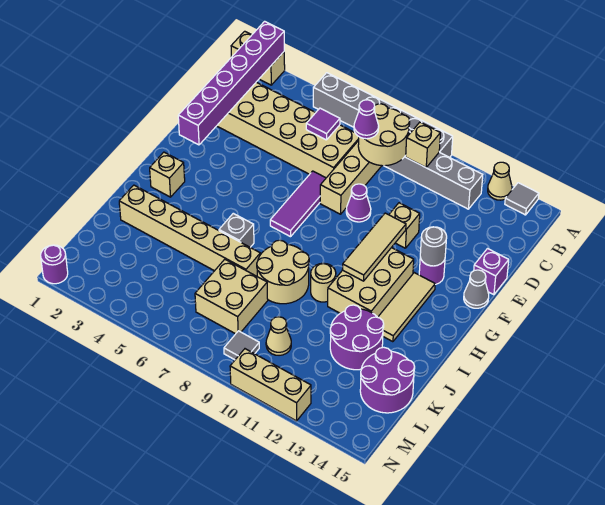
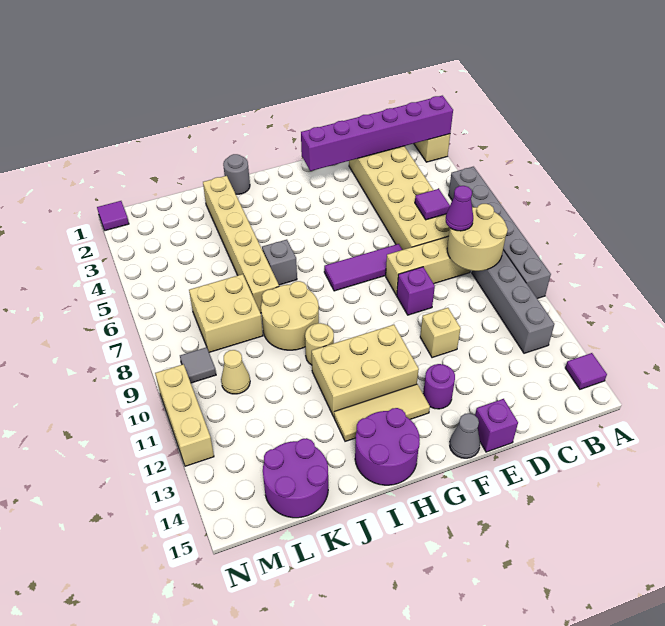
tan 1x1 cone [488,162,512,200] -> none
grey 1x1 tile [505,183,539,215] -> purple 1x1 tile [565,353,607,389]
tan 1x1 brick [406,122,440,167] -> none
purple 1x1 cone [346,184,371,222] -> purple 1x1 brick [397,267,435,315]
tan 1x3 tile [342,213,406,281] -> none
grey 1x1 round brick [420,227,447,266] -> grey 1x1 round brick moved to [223,154,250,194]
tan 1x1 brick [150,152,185,197] -> none
purple 2x2 round brick [330,305,384,370] -> purple 2x2 round brick moved to [355,408,420,485]
purple 1x1 round brick [41,245,68,284] -> purple 1x1 tile [97,201,129,231]

